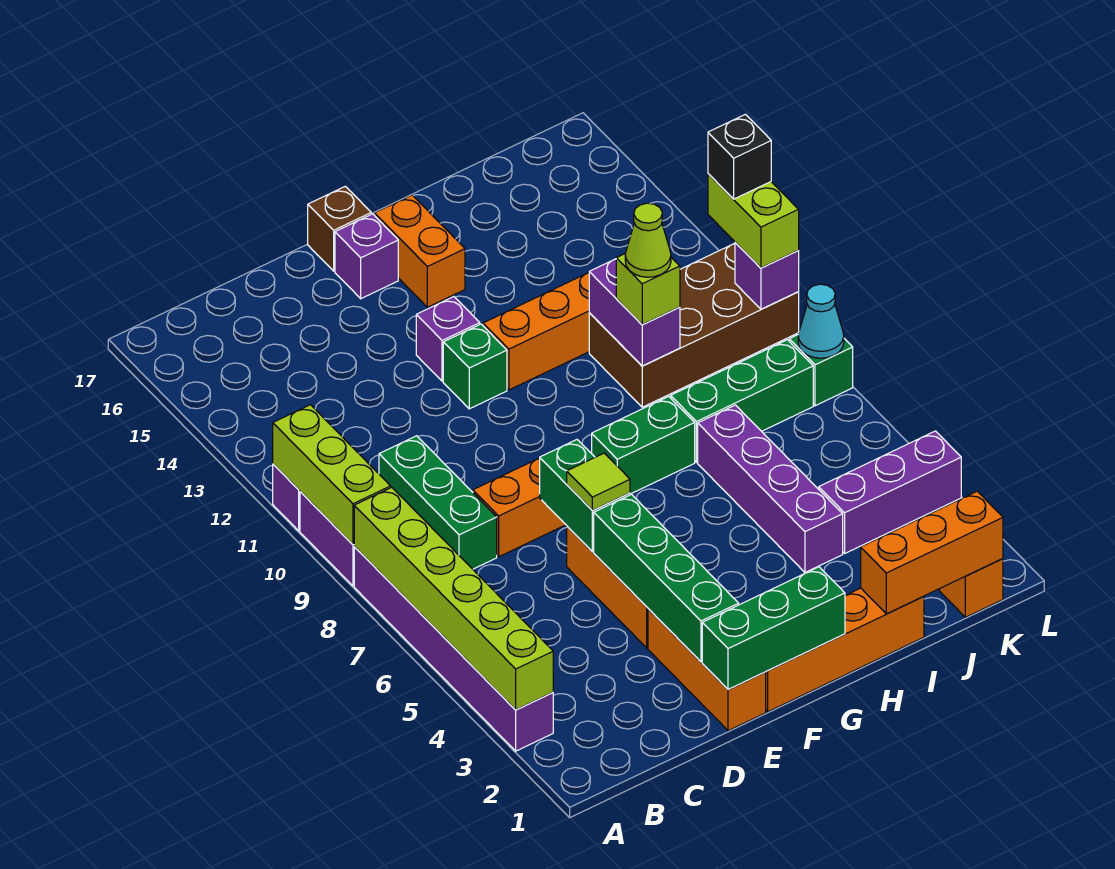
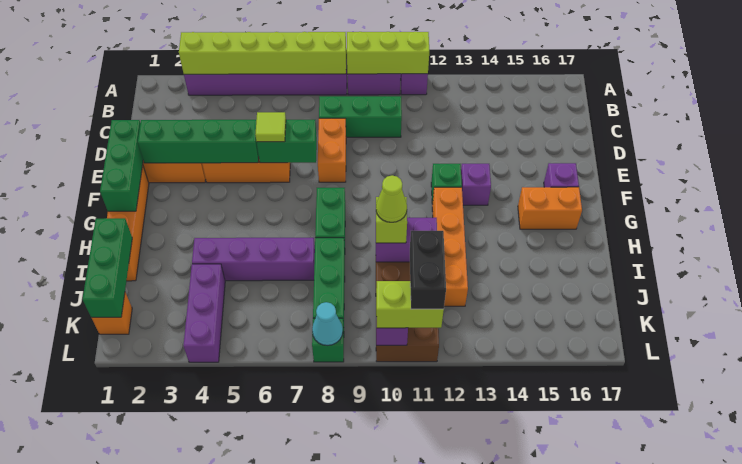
brown 1x1 brick [308,186,371,271] -> none
orange 1x3 brick [861,491,1003,614] -> green 1x3 brick [83,218,132,318]
black 1x1 brick [708,114,771,199] -> black 1x2 brick [410,231,446,309]

